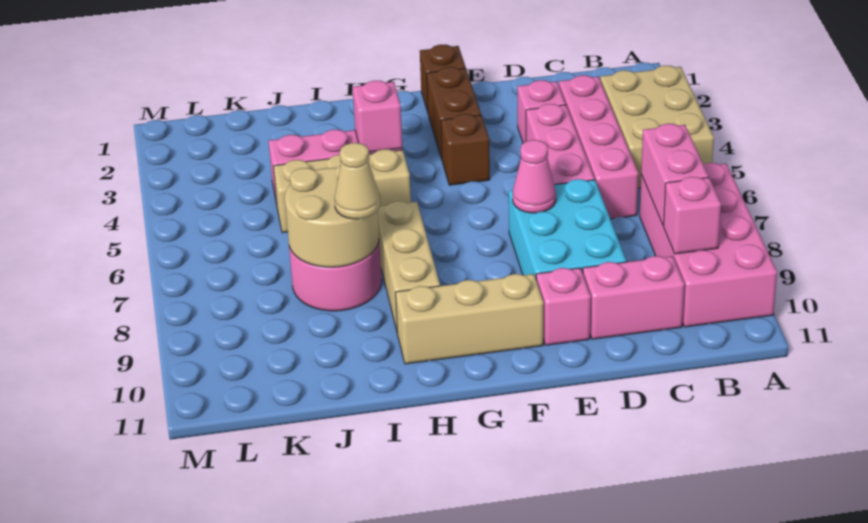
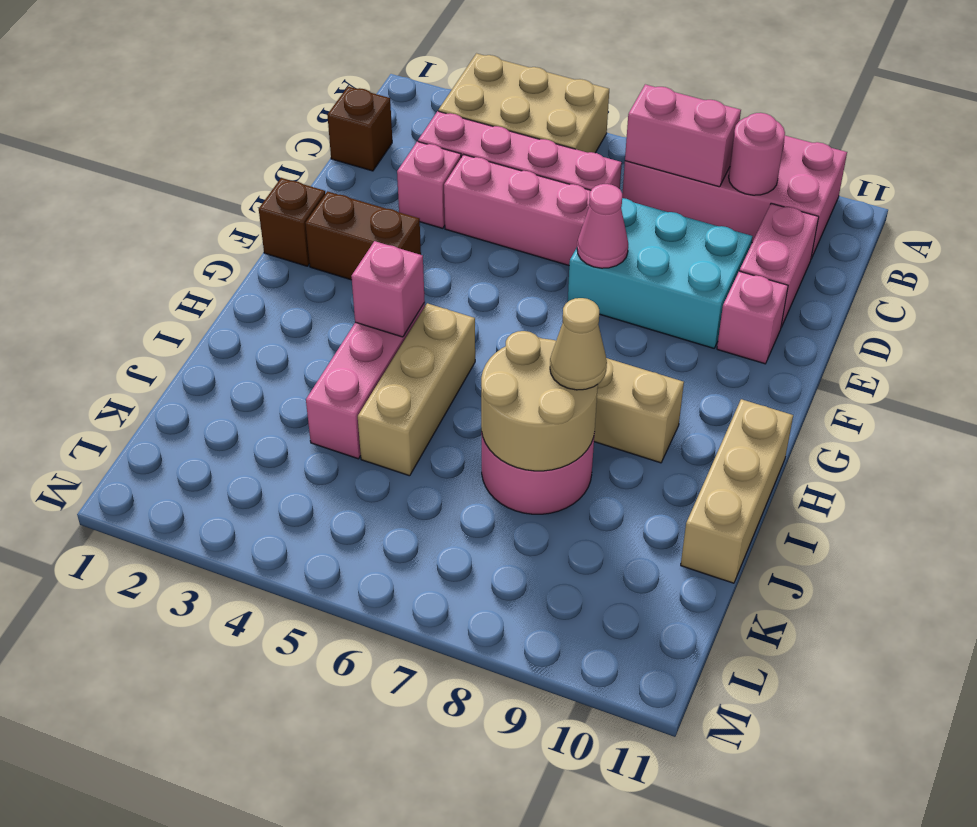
pink 1x1 brick [664,177,721,254] -> pink 1x1 round brick [729,113,785,195]
brown 1x1 brick [441,114,490,185] -> brown 1x1 brick moved to [327,87,392,171]
tan 1x3 brick [396,274,544,364] -> tan 1x3 brick moved to [681,399,793,583]

